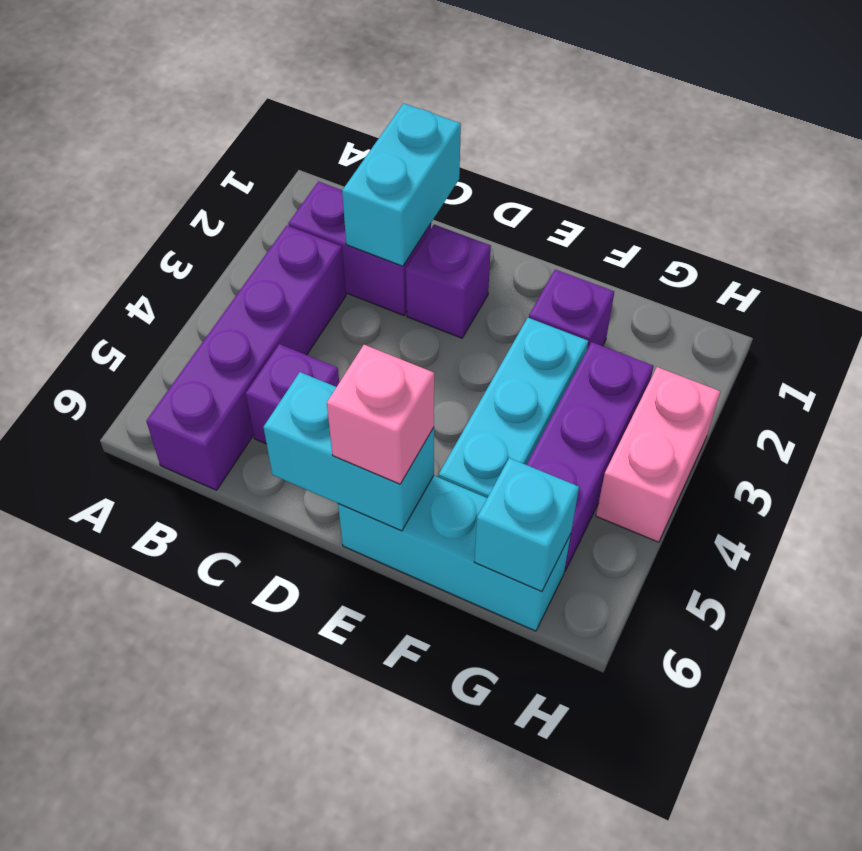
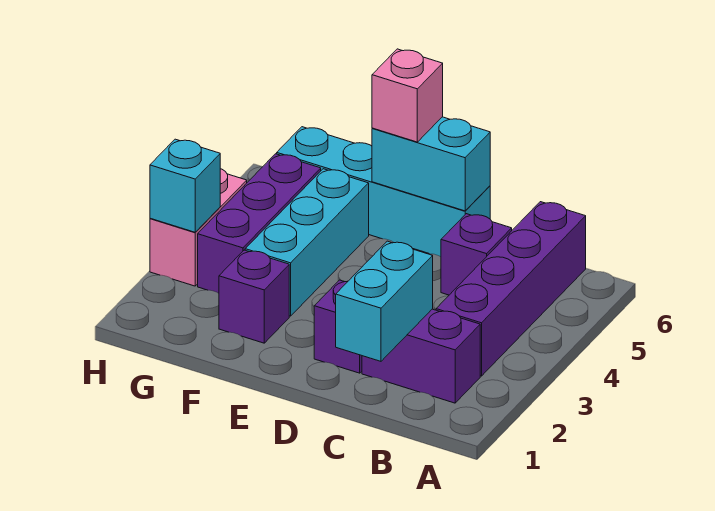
cyan 1x3 brick [338,476,571,631] -> cyan 1x4 brick [277,127,490,257]
cyan 1x1 brick [474,458,579,592] -> cyan 1x1 brick moved to [150,139,220,232]

